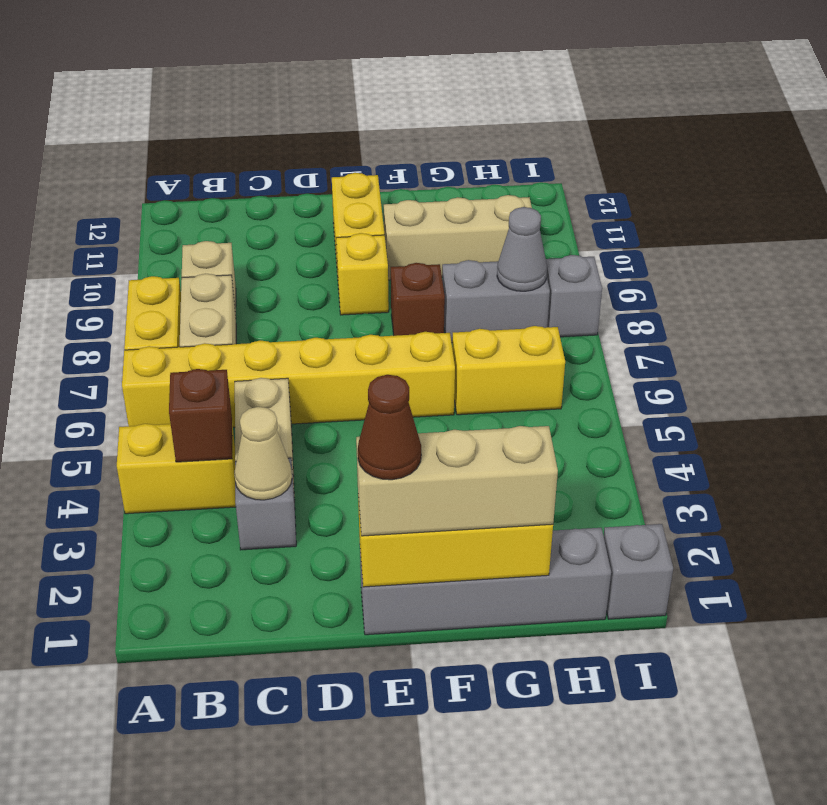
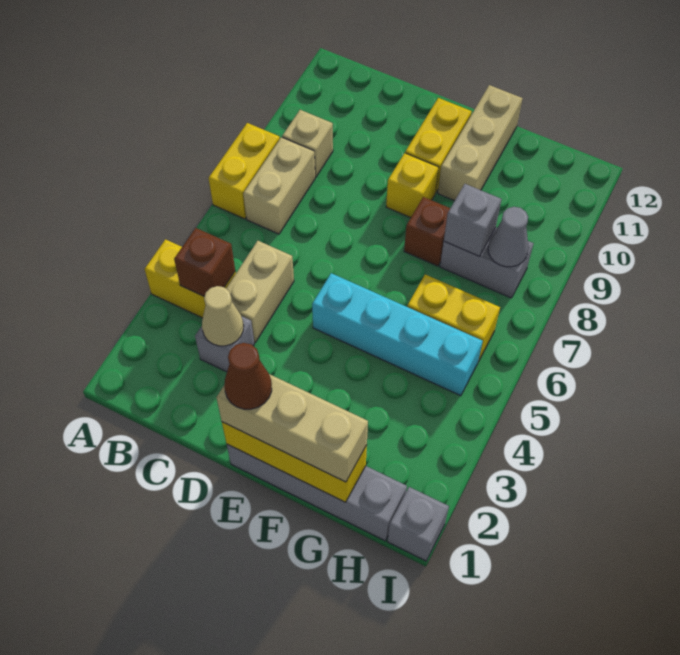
yellow 1x6 brick [122,332,455,427] -> none
none -> cyan 1x4 brick [312,273,483,396]
tan 1x3 brick [384,195,532,280] -> tan 1x3 brick turned to [438,85,523,201]
grey 1x1 brick [546,255,602,337] -> grey 1x1 brick moved to [444,184,501,256]

